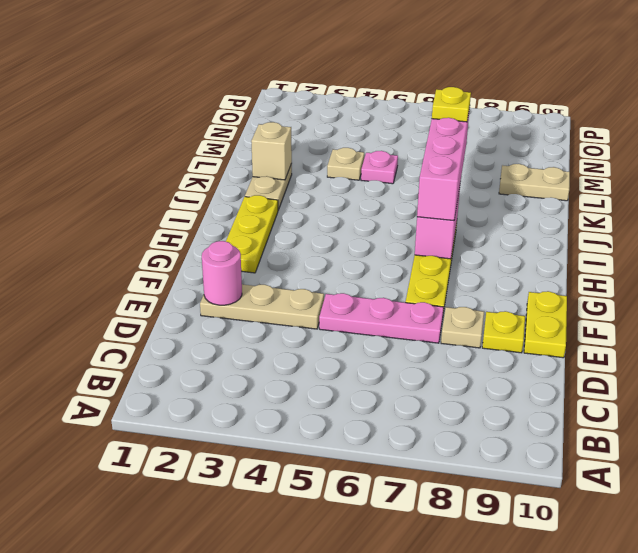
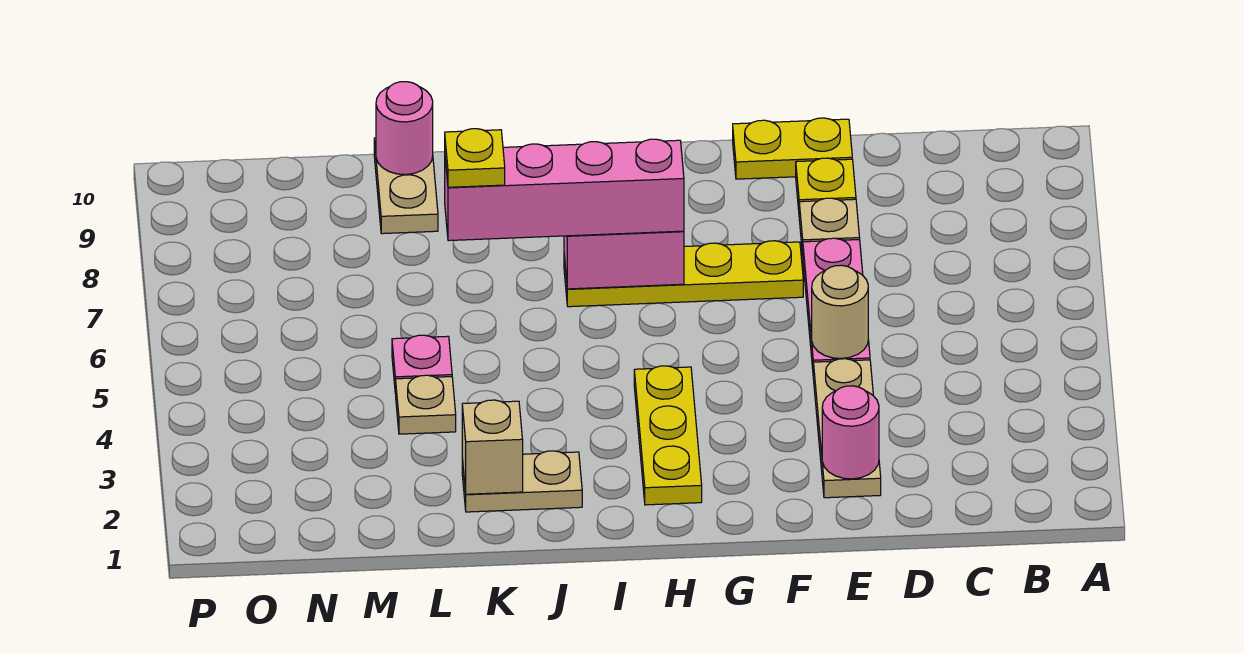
none -> tan 1x1 round brick [812,265,868,359]
yellow 1x3 plate [226,195,278,273] -> yellow 1x3 plate turned to [634,366,702,505]
none -> pink 1x1 round brick [376,82,433,175]

